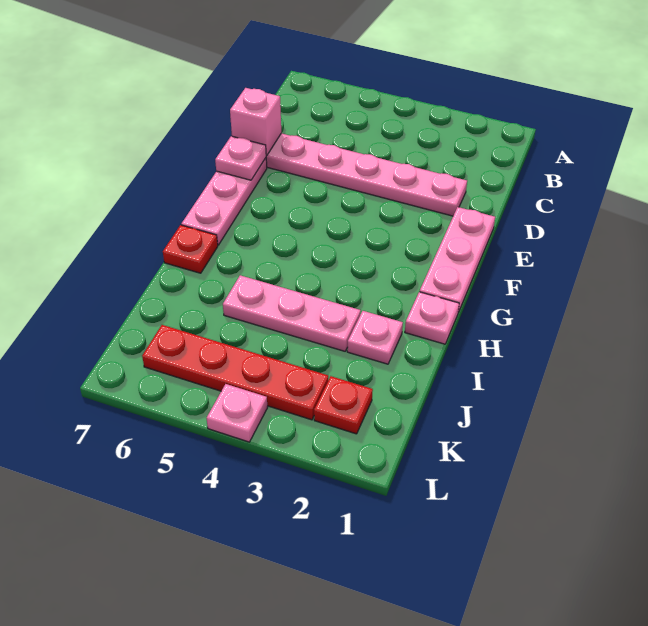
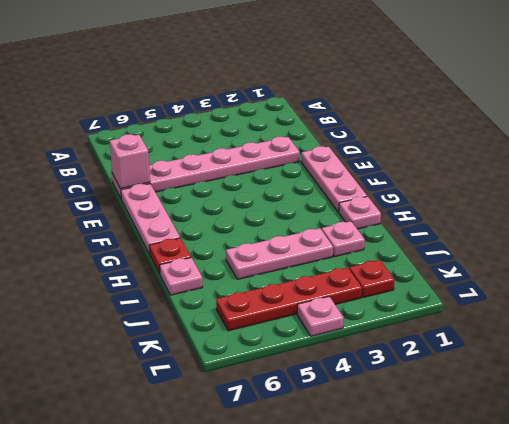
pink 1x1 plate [215,136,266,180] -> pink 1x1 plate moved to [160,258,202,295]

